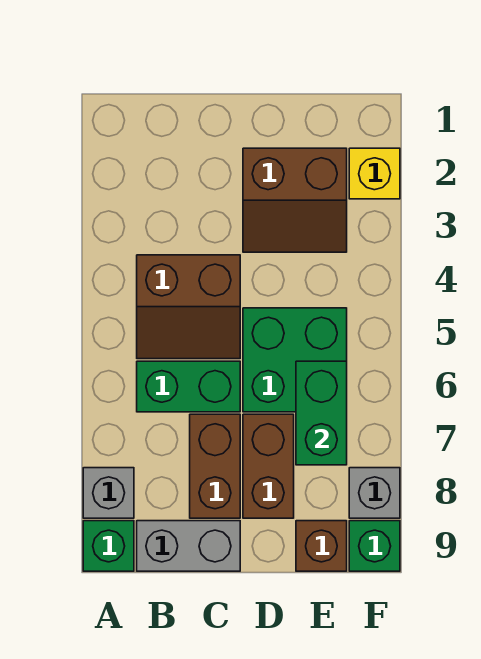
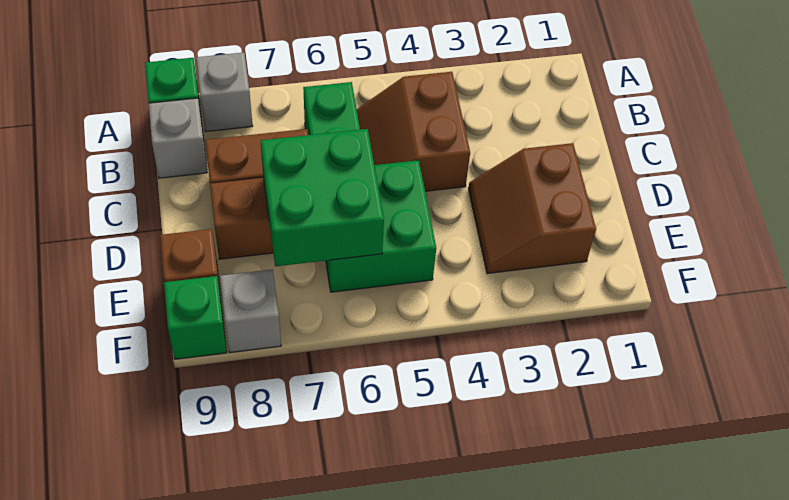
grey 1x2 brick [137,521,240,571] -> grey 1x1 brick [149,98,207,178]
green 1x2 brick [296,361,347,465] -> green 2x2 brick [261,129,384,266]
yellow 1x1 brick [349,148,400,199] -> none

